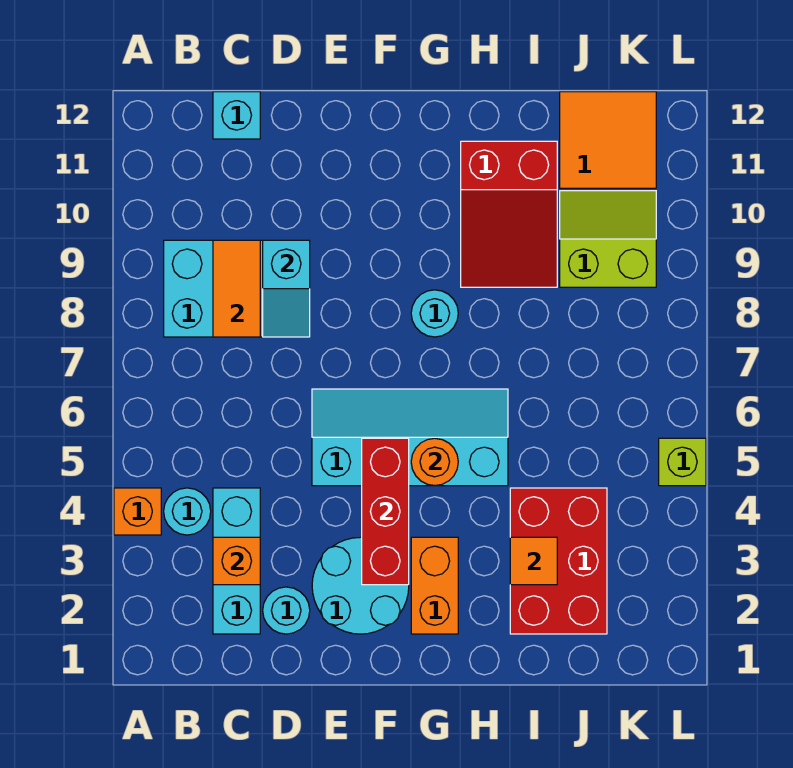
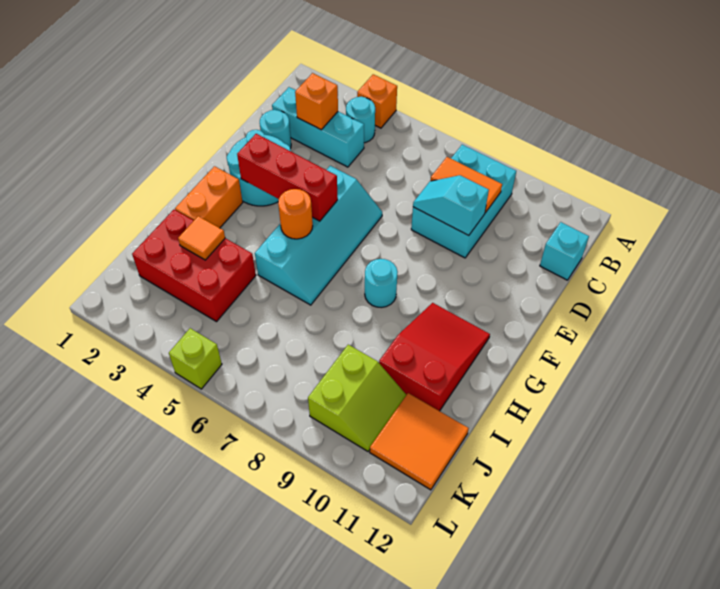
orange 1x2 brick [411,537,458,634] -> orange 1x2 brick turned to [175,166,243,228]
red 2x3 slope [461,141,557,287] -> red 2x3 slope turned to [379,303,490,411]

